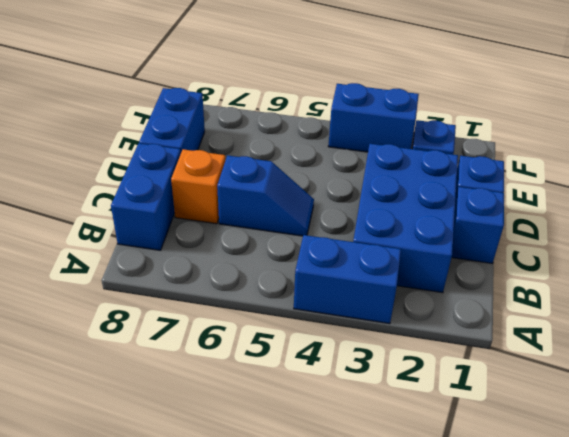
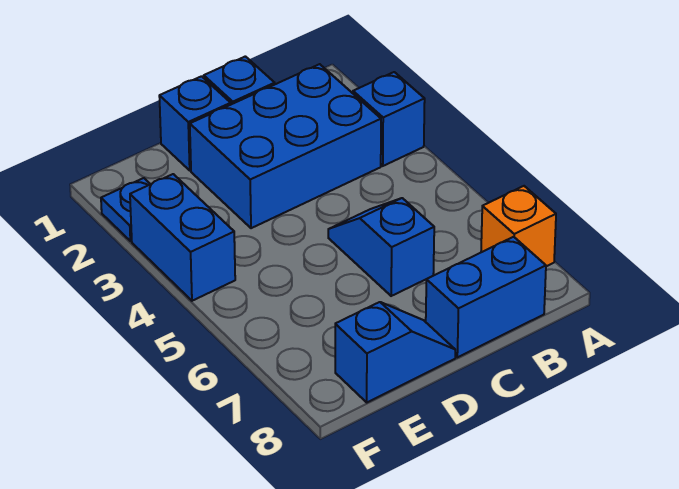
blue 1x2 brick [294,235,401,324] -> blue 1x1 brick [353,72,425,166]
orange 1x1 brick [171,149,225,224] -> orange 1x1 brick moved to [481,186,556,266]
blue 1x2 brick [139,88,205,152] -> blue 1x2 slope [335,302,455,402]

